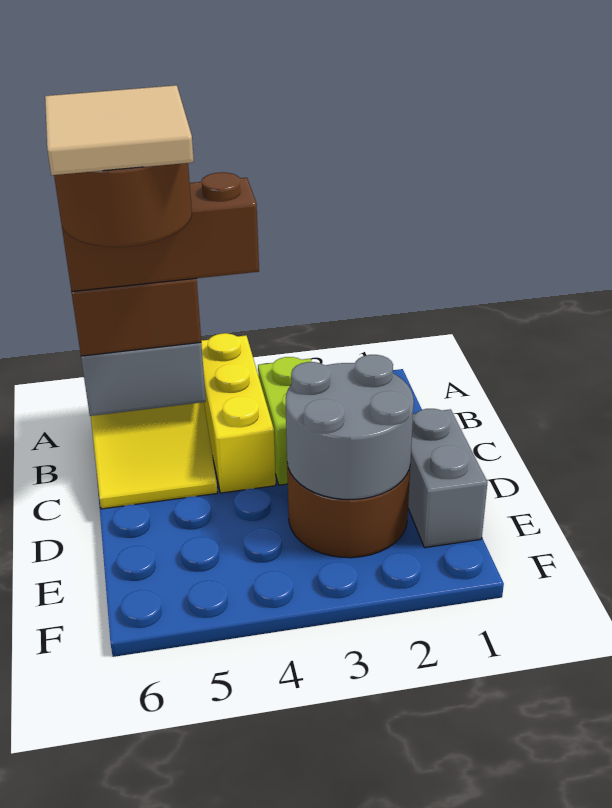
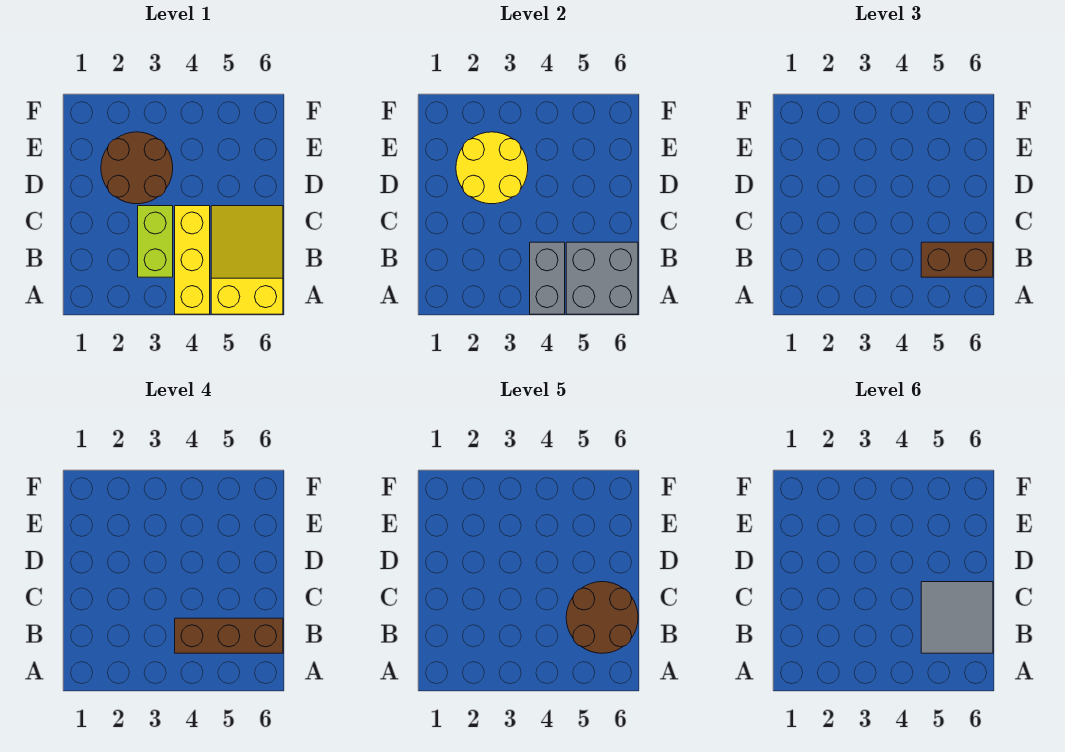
tan 2x2 tile [45,85,194,175] -> grey 2x2 tile [921,582,993,653]
grey 1x2 brick [408,409,487,548] -> grey 1x2 brick moved to [530,242,565,314]
grey 2x2 round brick [286,355,414,500] -> yellow 2x2 round brick [456,132,528,204]

